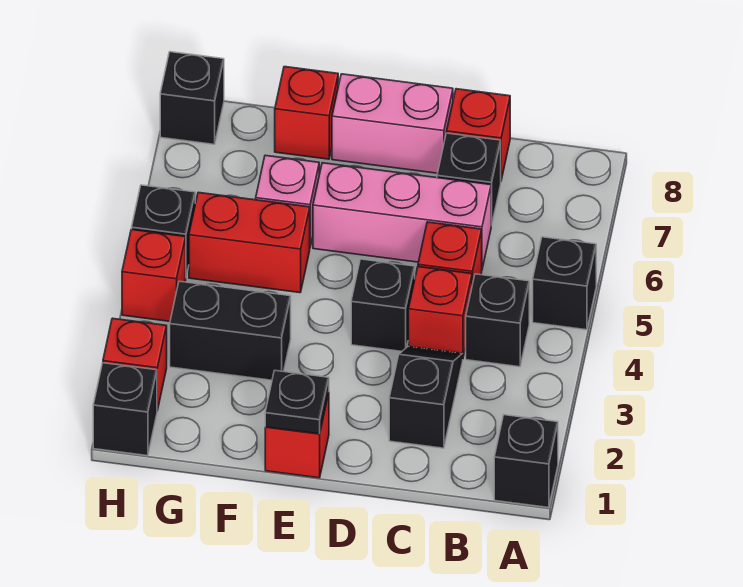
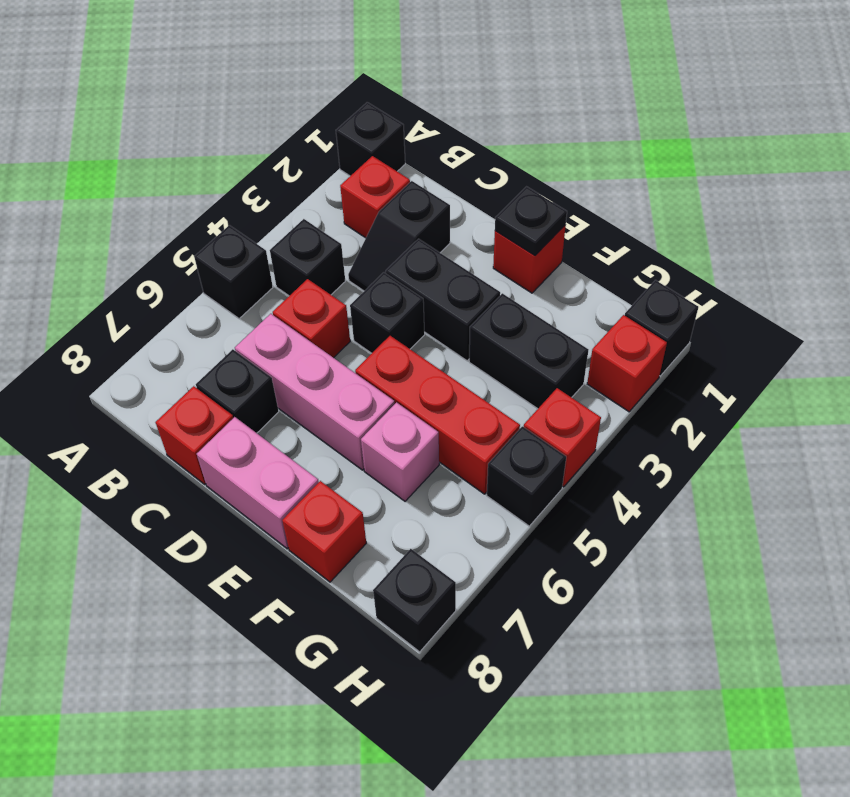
red 1x1 brick [408,267,472,357] -> red 1x1 brick moved to [340,156,410,238]
none -> black 1x2 brick [386,239,500,361]
red 1x2 brick [189,192,310,293] -> red 1x3 brick [355,336,520,494]

